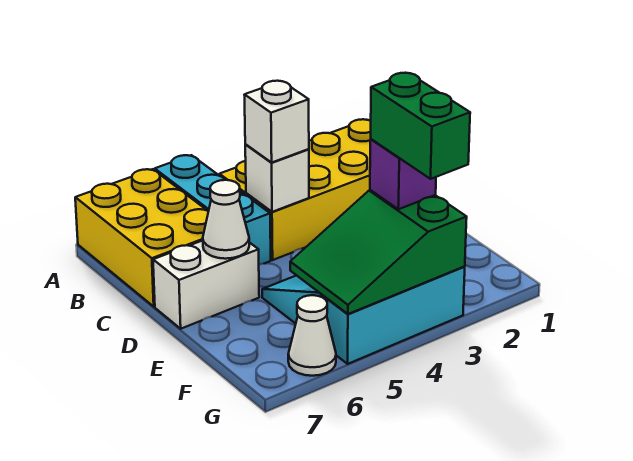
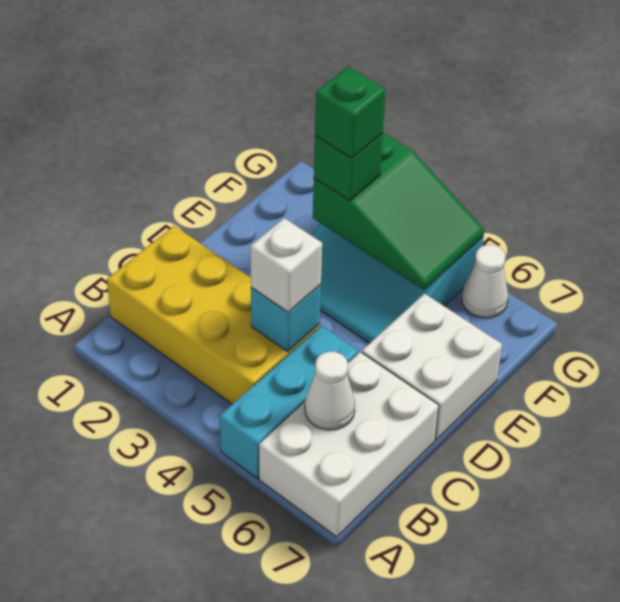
yellow 2x3 brick [75,169,209,307] -> white 2x3 brick [259,352,439,537]
white 1x1 brick [245,145,309,212] -> cyan 1x1 brick [251,284,321,352]
white 1x2 brick [153,241,259,329] -> white 2x2 brick [362,294,502,440]
white 1x1 cone [203,180,249,259] -> white 1x1 cone moved to [305,351,355,430]
purple 1x1 brick [370,139,436,209] -> green 1x1 brick [314,133,383,201]
green 1x2 brick [371,73,470,179] -> green 1x1 brick [315,67,386,158]

